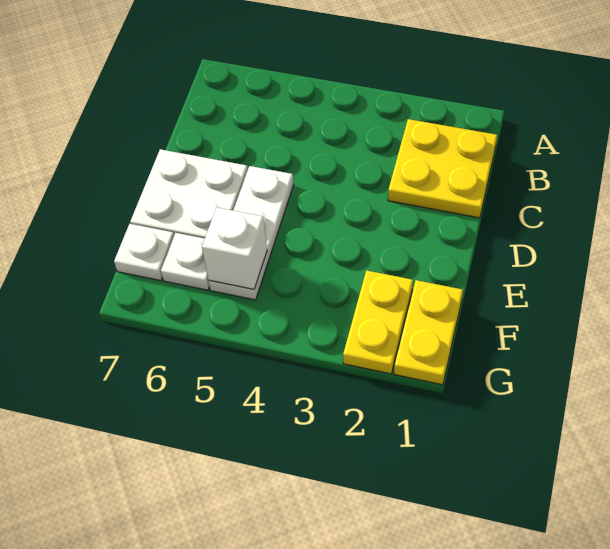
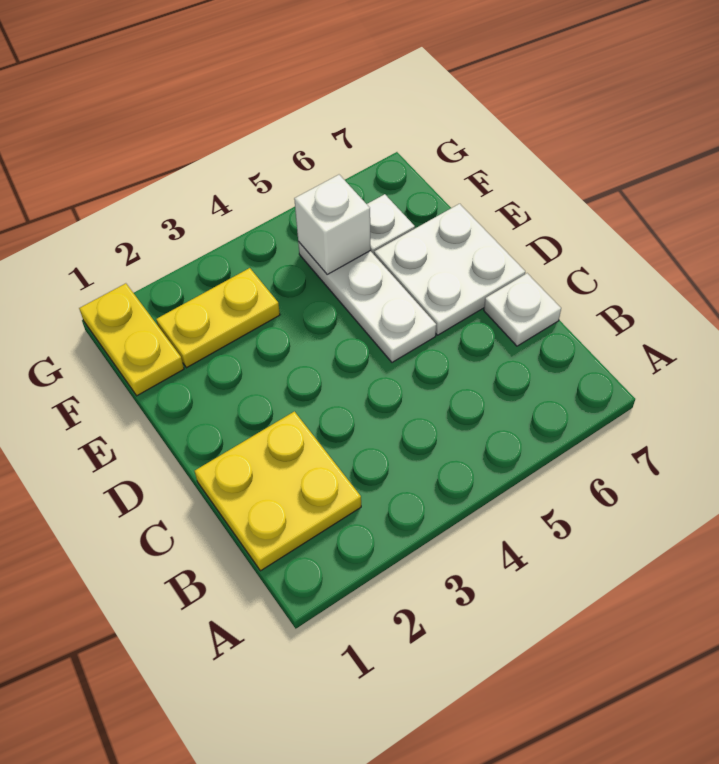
yellow 1x2 plate [343,270,413,374] -> yellow 1x2 plate turned to [156,268,280,368]
white 1x1 plate [114,224,174,281] -> white 1x1 plate moved to [484,273,561,346]

